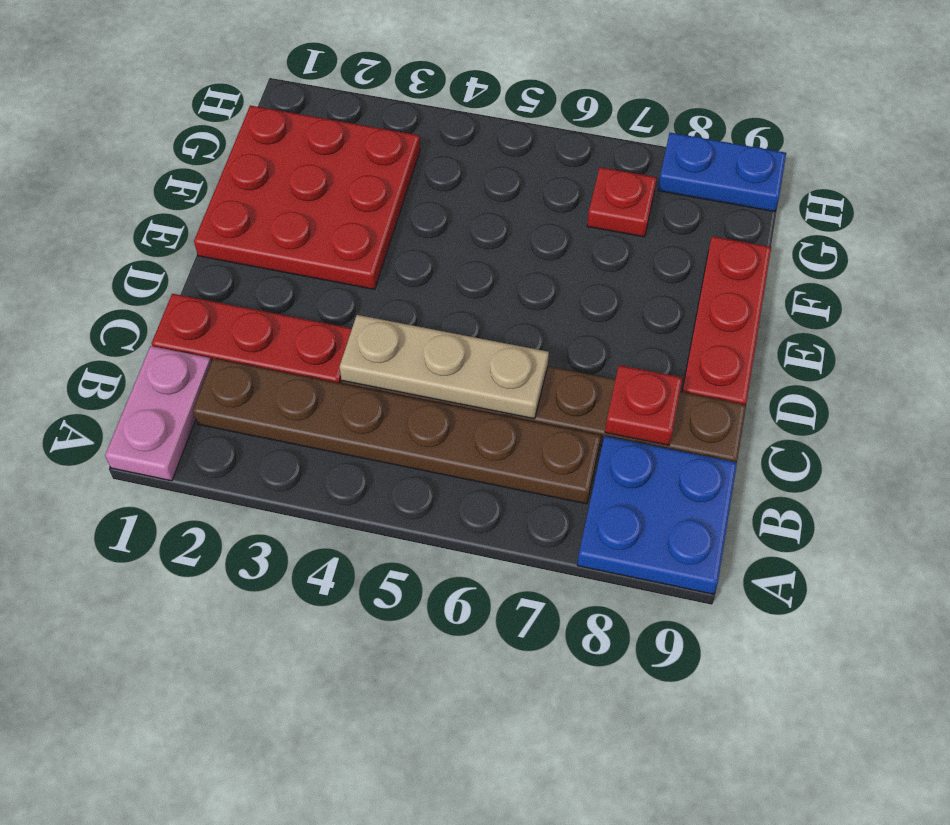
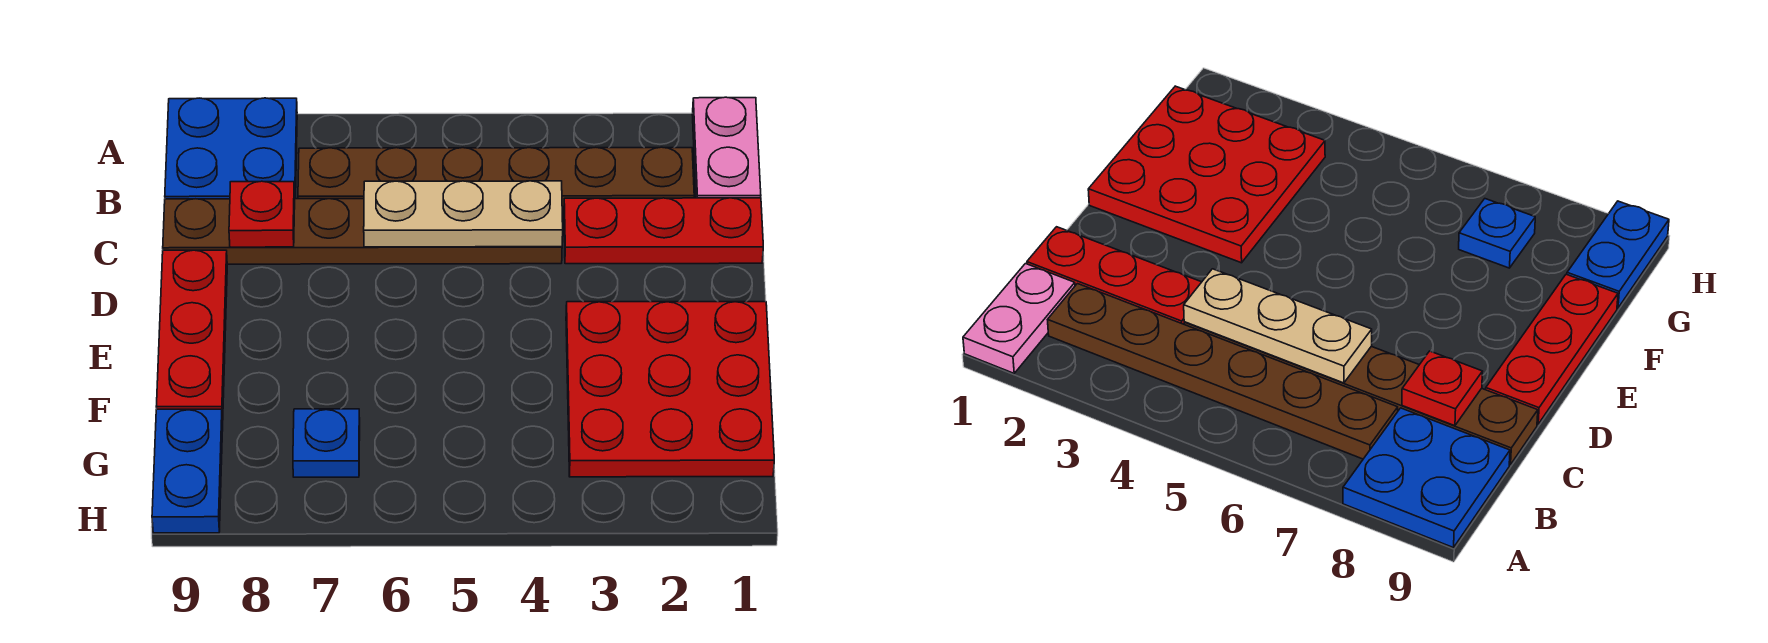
red 1x1 plate [587,167,657,237] -> blue 1x1 plate [293,409,360,477]
blue 1x2 plate [658,133,786,212] -> blue 1x2 plate turned to [152,409,223,533]

